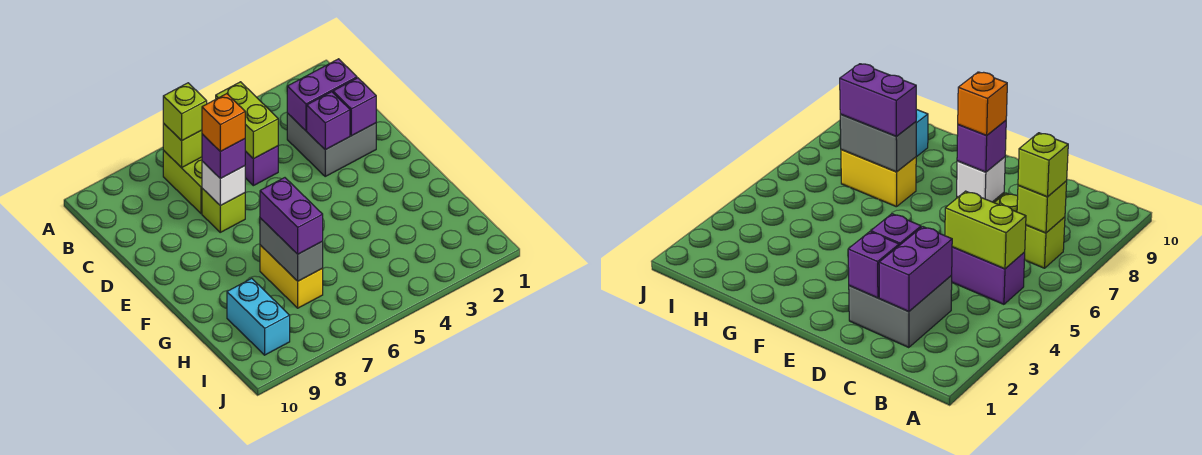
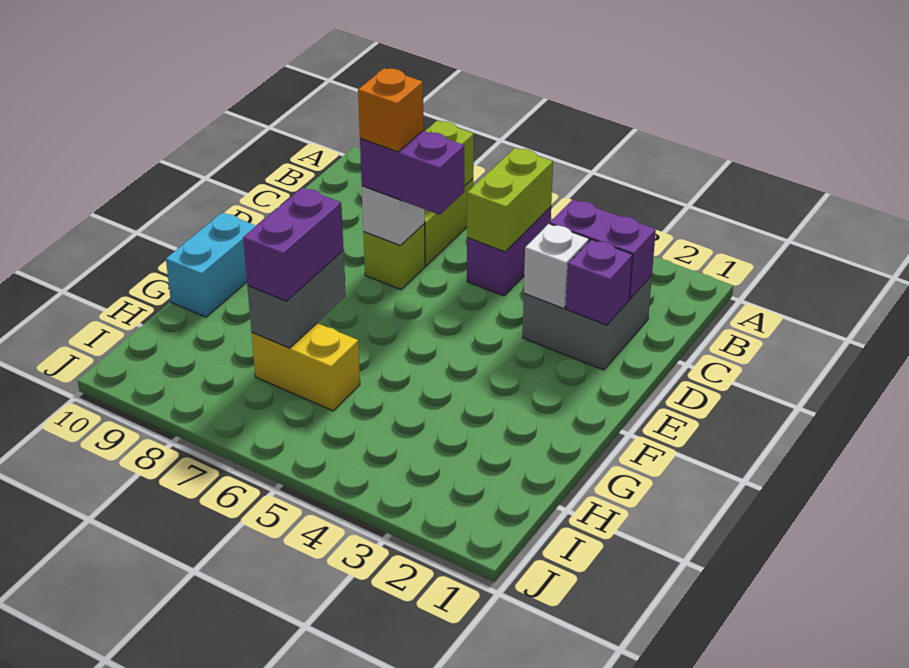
lime 1x1 brick [163,83,207,141] -> none
purple 1x1 brick [307,92,350,150] -> white 1x1 brick [524,224,589,309]
purple 1x1 brick [202,134,245,179] -> purple 1x2 brick [360,131,464,215]
yellow 1x2 brick [260,245,323,308] -> yellow 1x2 brick turned to [252,323,360,411]
cyan 1x2 brick [227,278,290,355] -> cyan 1x2 brick moved to [166,212,256,317]

